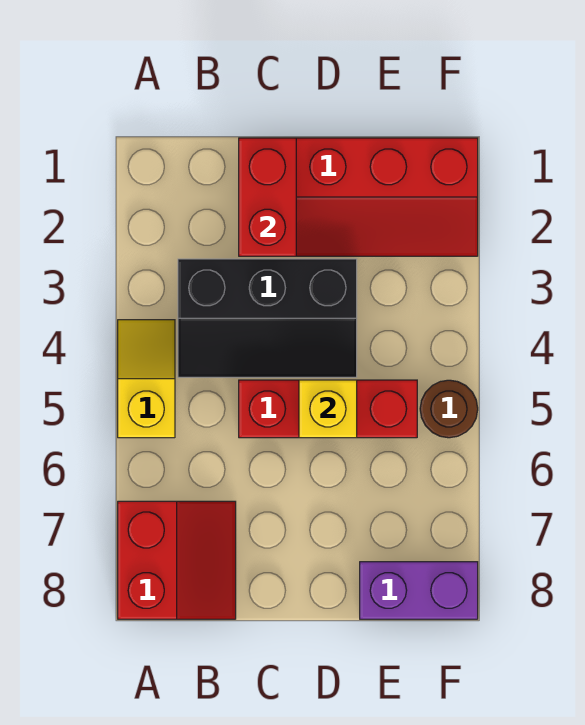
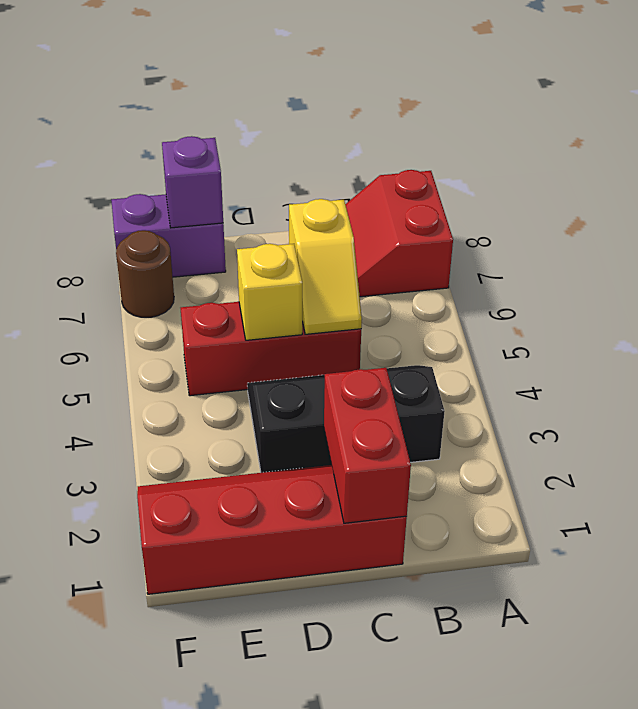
yellow 1x2 slope [118,320,175,438] -> yellow 1x2 slope moved to [289,199,362,334]
none -> purple 1x1 brick [162,136,223,228]
brown 1x1 round brick [420,380,478,438] -> brown 1x1 round brick moved to [116,230,174,317]

